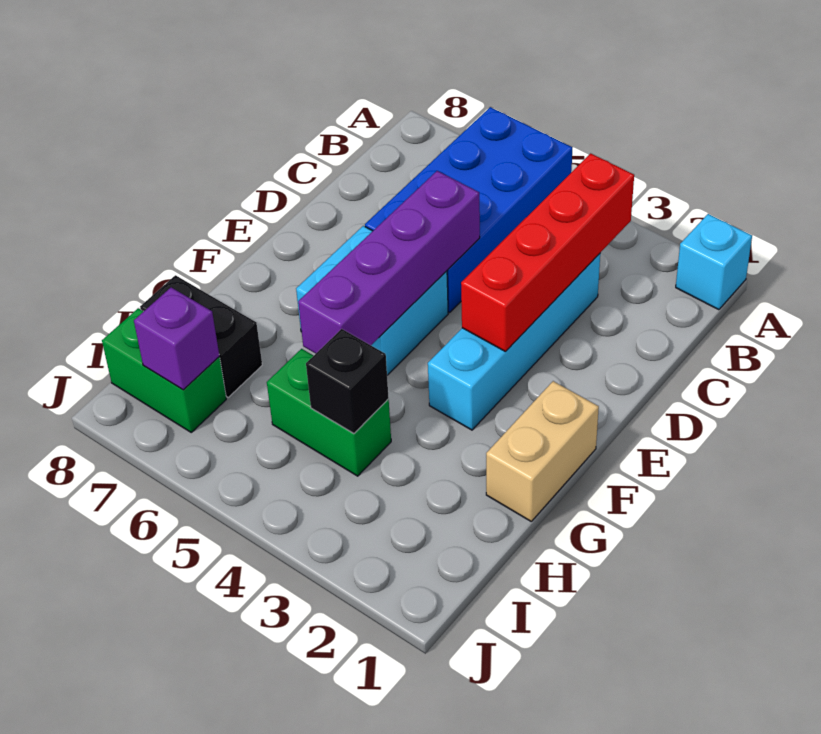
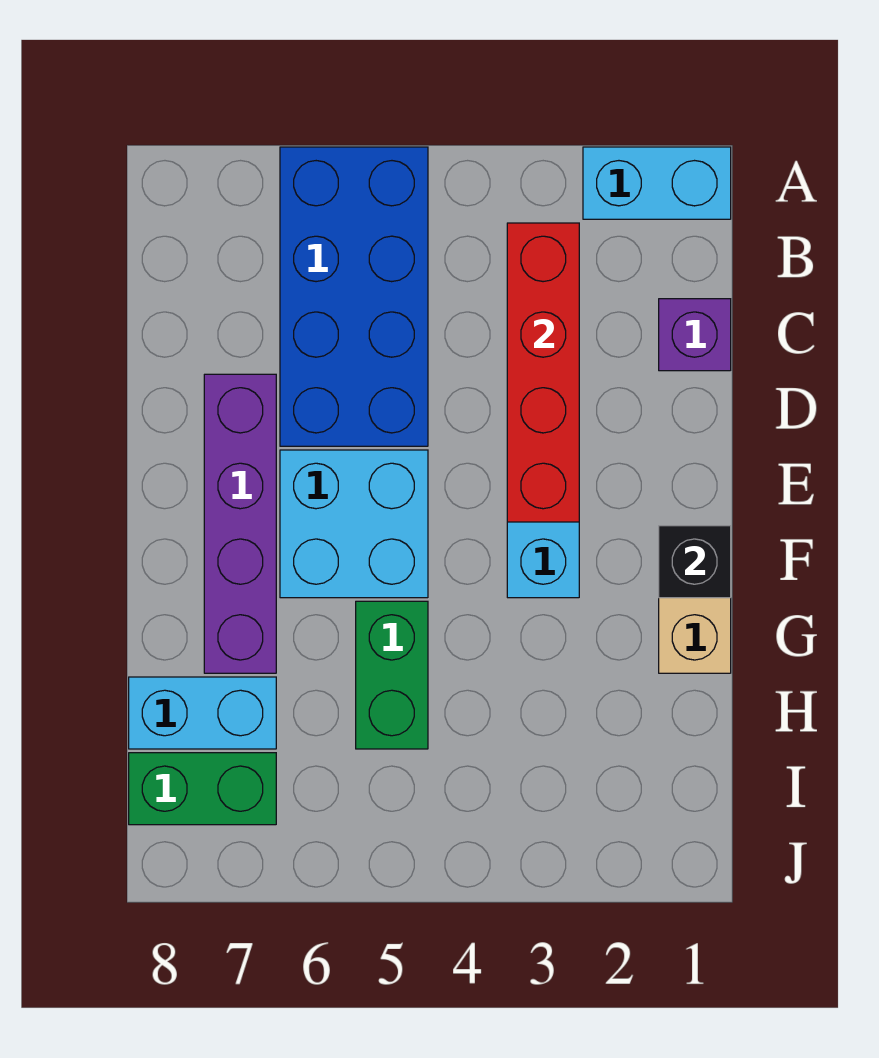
cyan 1x1 brick [676,214,752,310] -> cyan 1x2 brick [583,147,731,219]
purple 1x4 brick [298,171,480,354] -> purple 1x4 brick moved to [204,374,276,673]
green 1x2 brick [267,349,391,476] -> green 1x2 brick turned to [356,601,428,749]
black 1x1 brick [306,329,389,433] -> black 1x1 brick moved to [659,526,731,598]
black 1x2 brick [140,275,262,397] -> cyan 1x2 brick [129,677,276,749]
purple 1x1 brick [134,287,219,390] -> purple 1x1 brick moved to [659,299,731,371]

